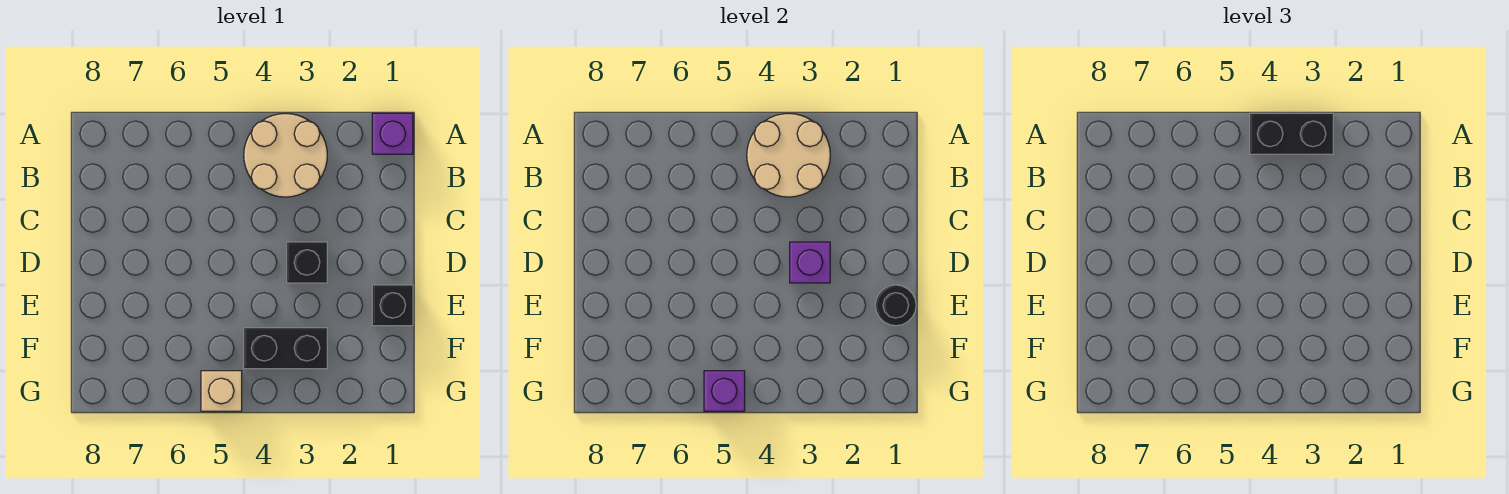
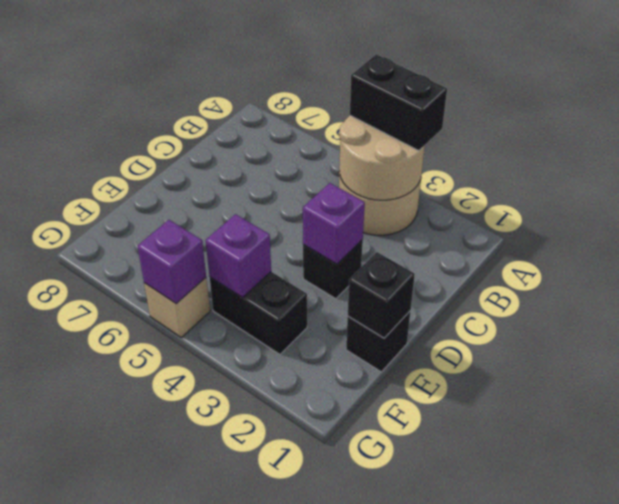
purple 1x1 brick [372,113,413,154] -> purple 1x1 brick moved to [206,214,271,298]
black 1x1 round brick [875,285,916,326] -> black 1x1 brick [348,252,415,338]

